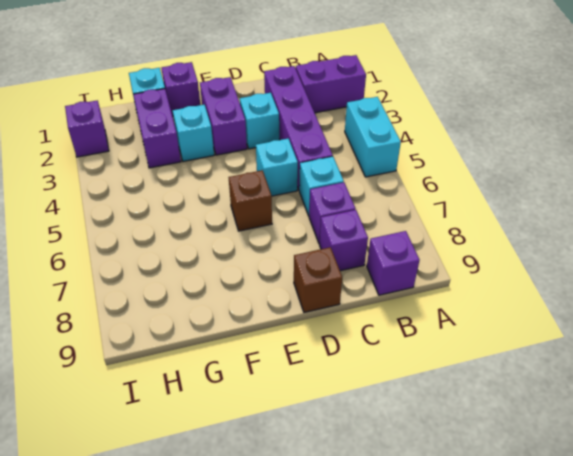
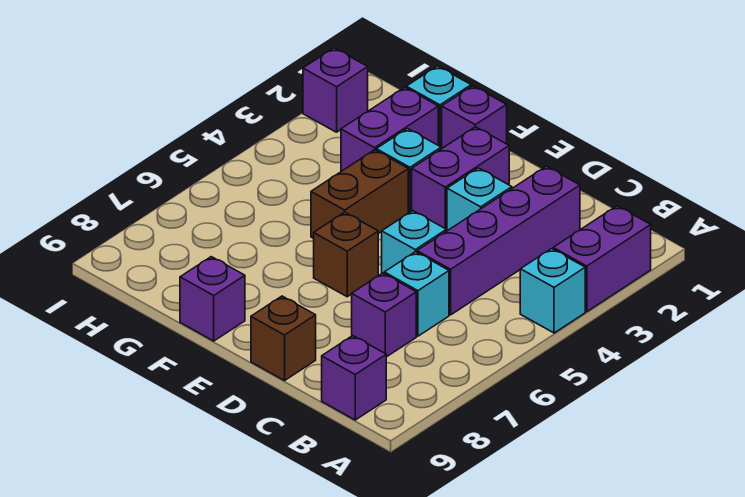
purple 1x2 brick [296,55,366,113] -> purple 1x2 brick turned to [553,206,651,312]
cyan 1x2 brick [345,97,401,177] -> cyan 1x1 brick [520,249,585,333]
purple 1x1 brick [320,210,368,271] -> purple 1x1 brick moved to [180,257,245,341]
none -> brown 1x2 brick [311,150,408,238]

